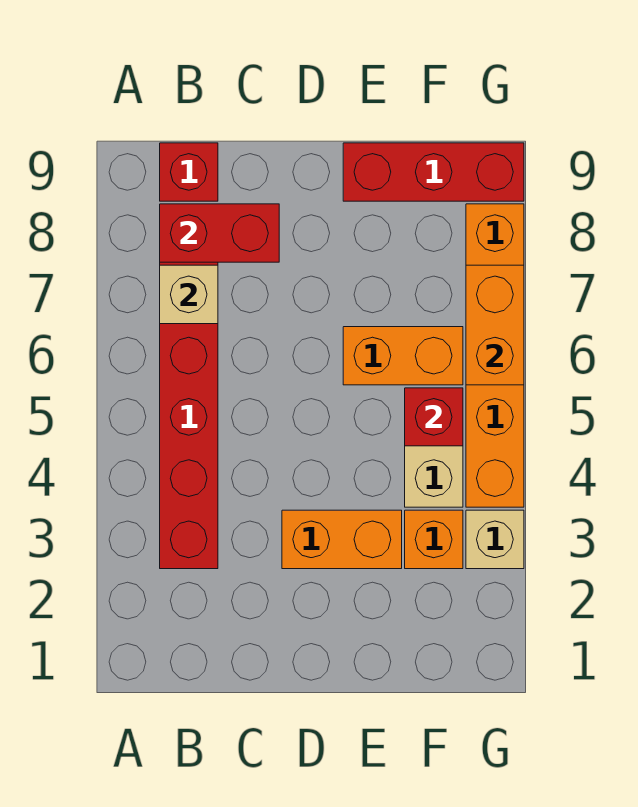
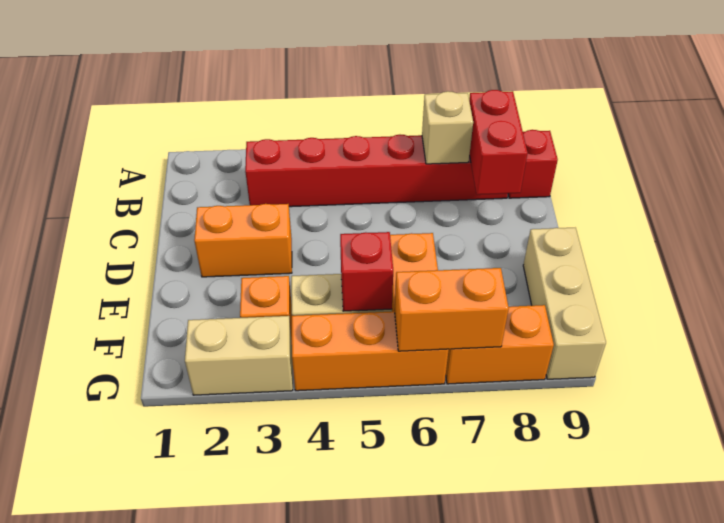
orange 1x2 brick [282,510,402,569] -> orange 1x2 brick turned to [194,204,292,277]
red 1x3 brick [343,143,524,201] -> tan 1x3 brick [523,228,606,379]
tan 1x1 brick [466,510,524,569] -> tan 1x2 brick [185,316,293,395]

